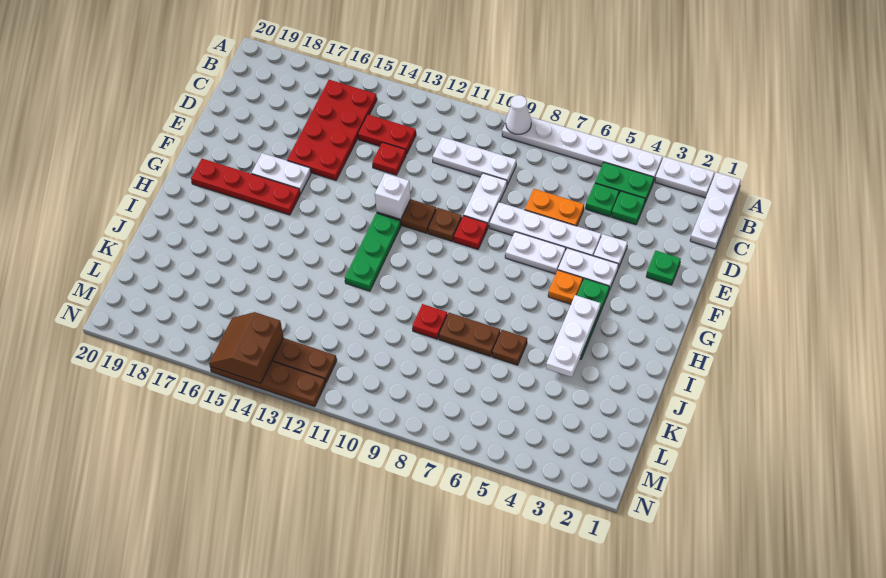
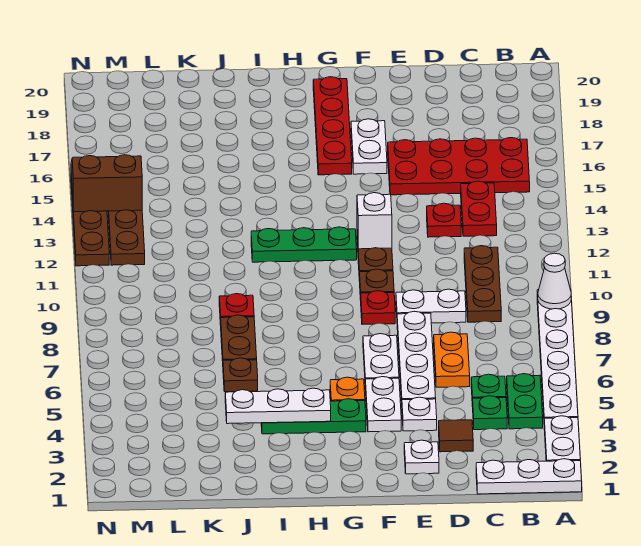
white 1x3 plate [433,137,516,185] -> brown 1x3 plate [464,246,501,322]
none -> brown 1x1 tile [439,420,473,452]
green 1x1 plate [646,251,681,285] -> white 1x1 plate [404,440,439,474]

